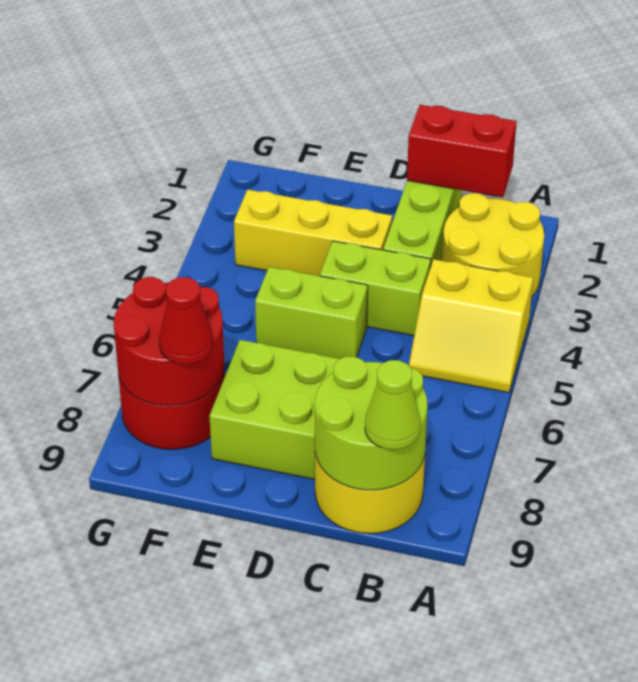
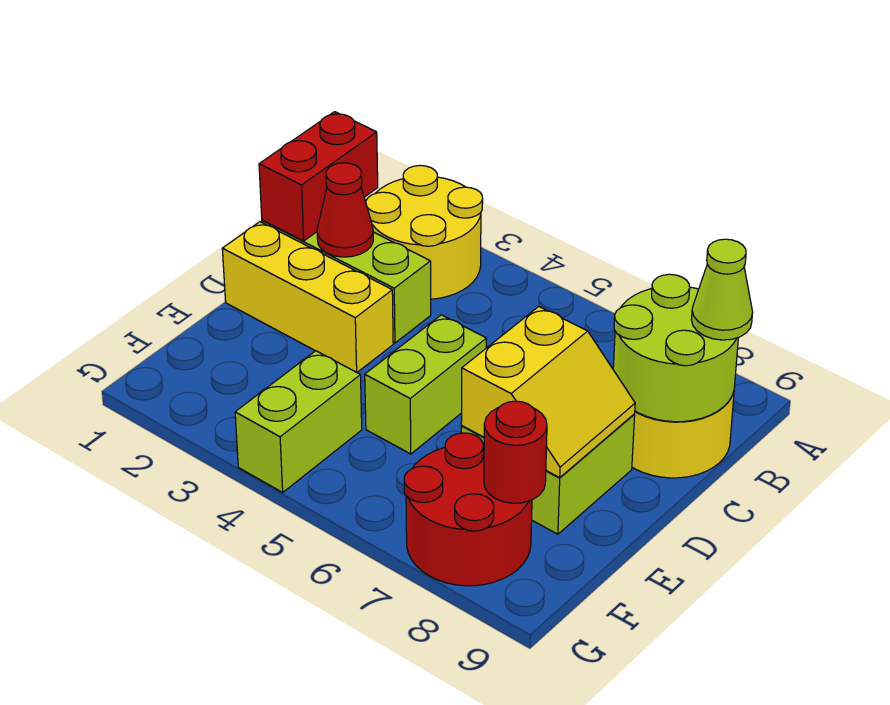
yellow 2x2 slope [409,259,533,393] -> yellow 2x2 slope moved to [461,307,635,478]
lime 1x2 brick [320,241,431,336] -> lime 1x2 brick moved to [235,351,362,492]
yellow 1x3 brick [234,190,392,276] -> yellow 1x3 brick turned to [222,222,393,372]
red 2x2 round brick [114,277,224,406] -> red 1x1 round brick [484,401,547,503]
red 1x1 cone [159,277,213,364] -> red 1x1 cone moved to [317,163,373,257]

